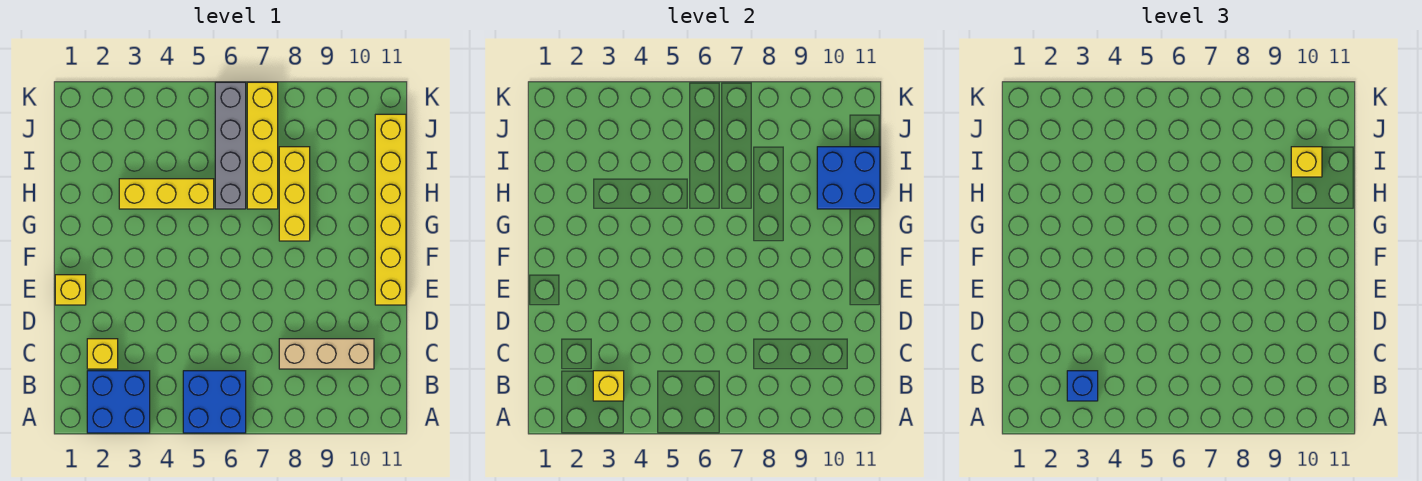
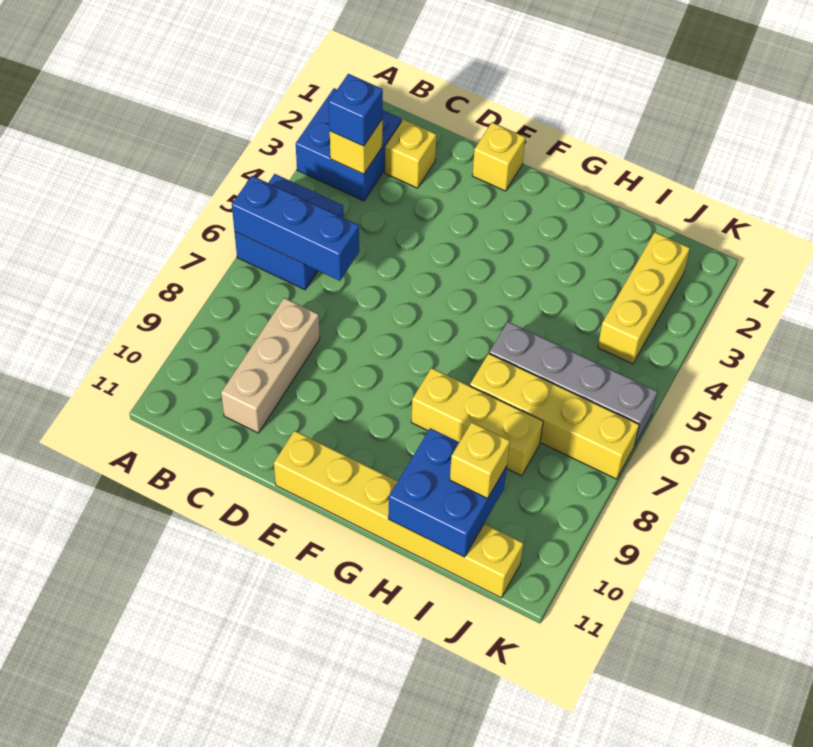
none -> blue 1x3 brick [232,176,359,281]
yellow 1x3 brick [119,179,214,209] -> yellow 1x3 brick moved to [598,232,690,364]

